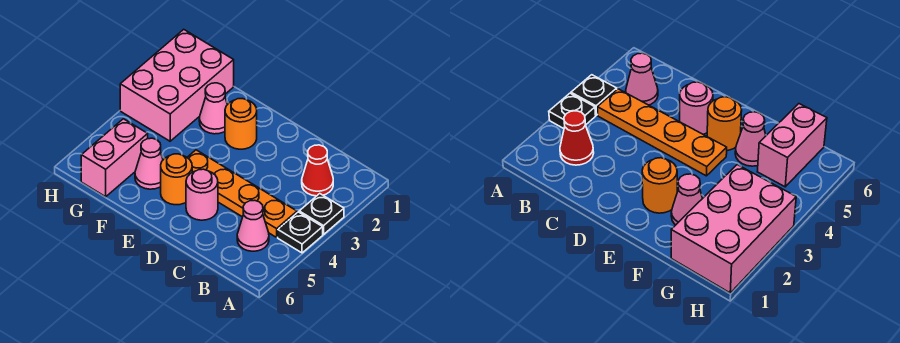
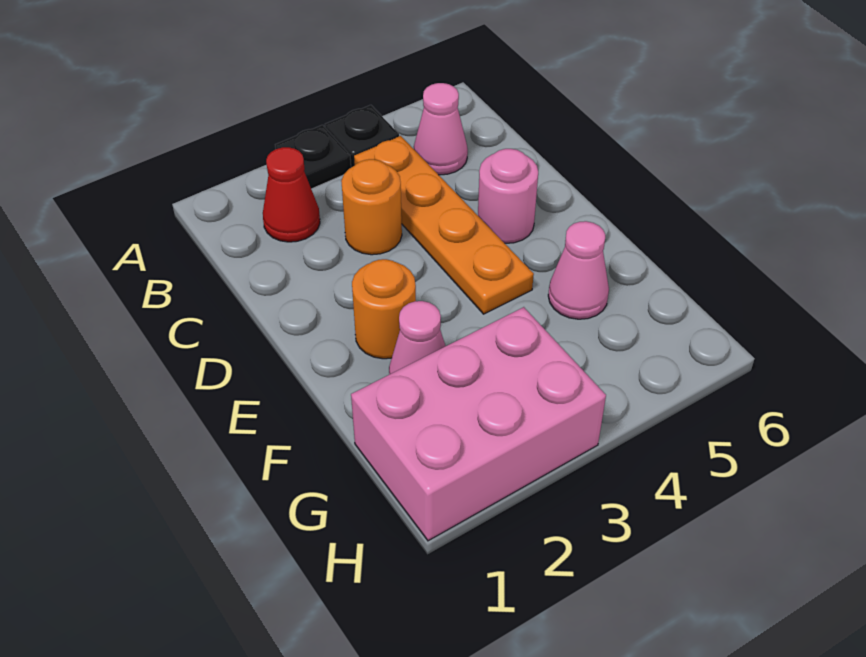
orange 1x1 round brick [161,154,192,205] -> orange 1x1 round brick moved to [341,159,402,255]
pink 1x2 brick [81,119,148,197] -> none

